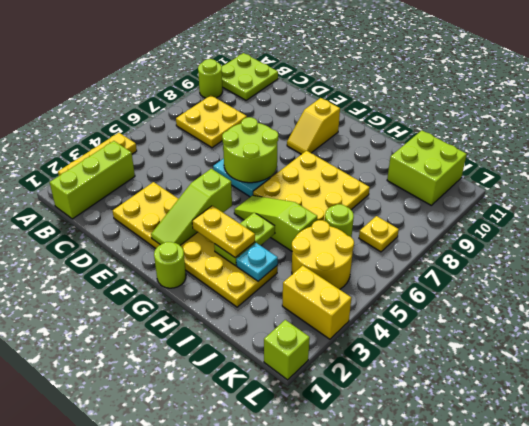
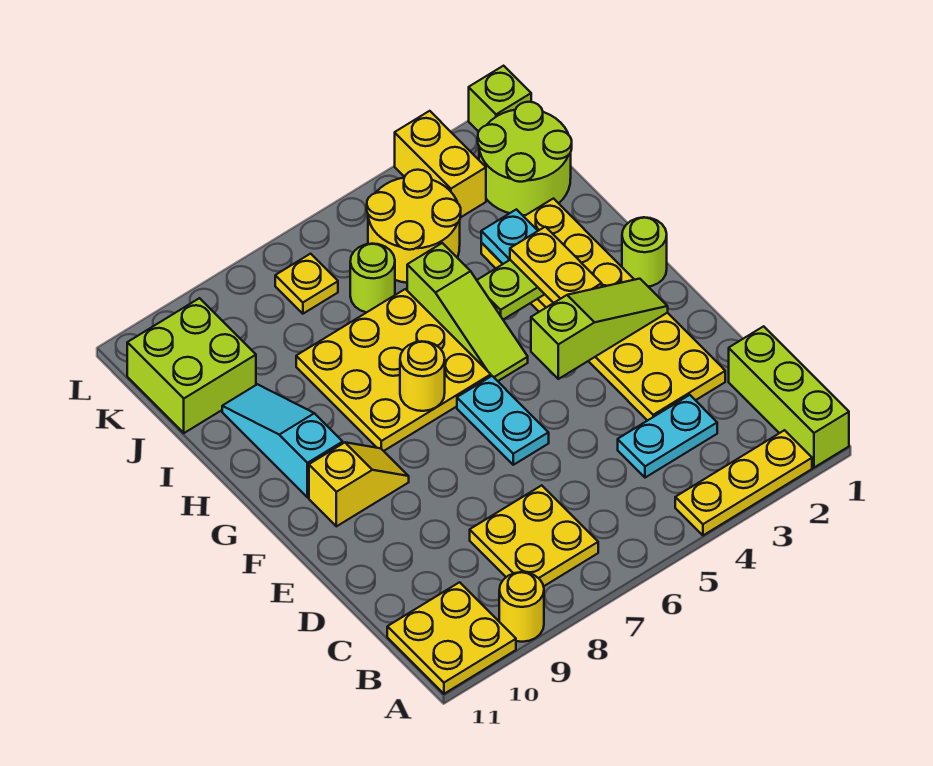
lime 1x1 round brick [198,59,223,98] -> yellow 1x1 round brick [499,572,544,642]
lime 2x2 plate [222,53,278,100] -> yellow 2x2 plate [387,582,516,694]
lime 1x3 brick [50,141,135,219] -> lime 1x3 brick turned to [729,326,849,468]
none -> cyan 1x2 plate [618,395,717,478]
lime 2x2 round brick [222,117,278,183] -> lime 2x2 round brick moved to [478,102,572,215]
none -> yellow 1x1 round brick [400,341,445,411]
none -> cyan 1x3 slope [222,384,343,497]

